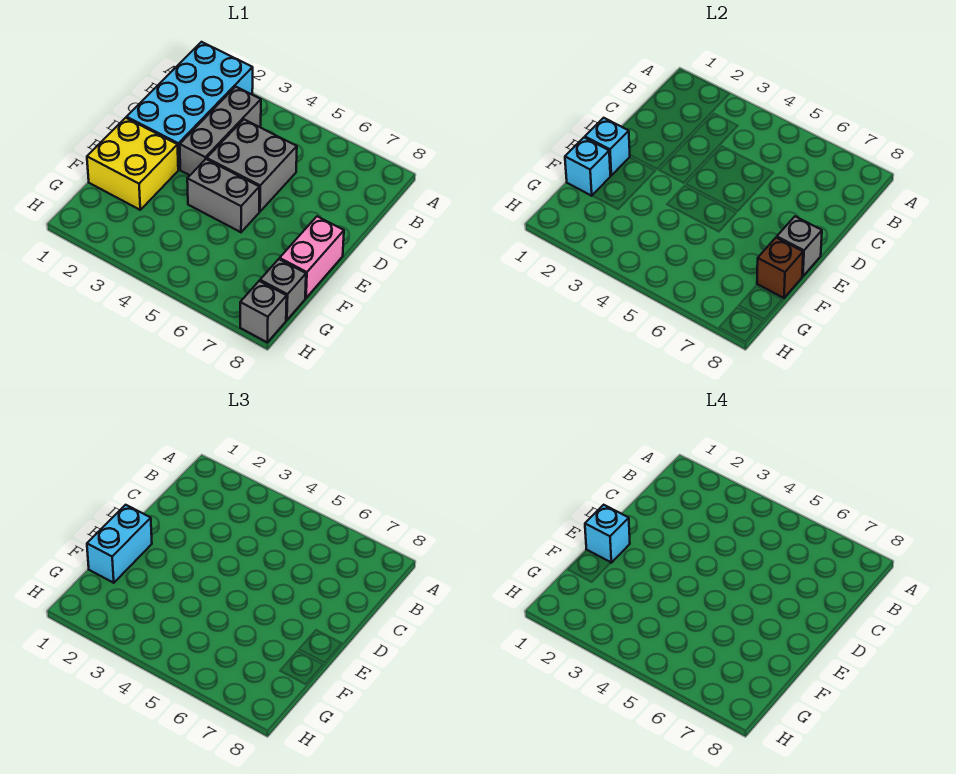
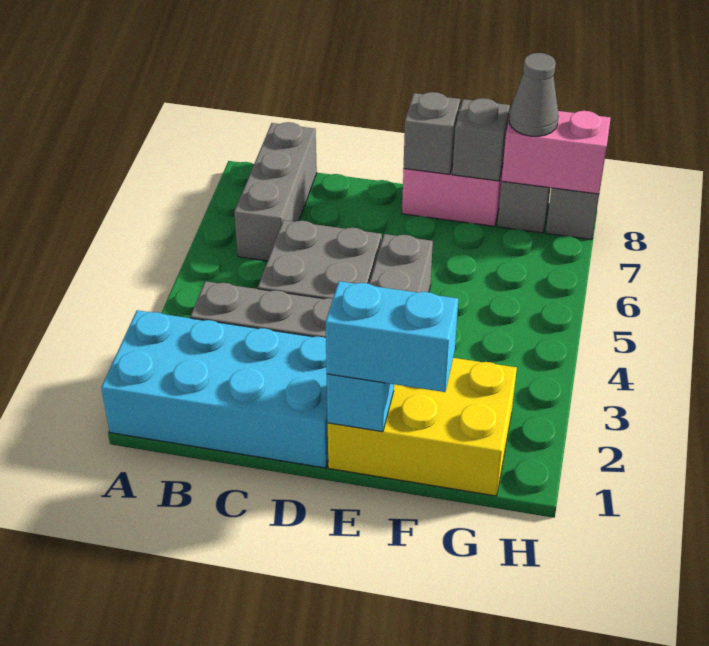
none -> grey 1x3 brick [234,122,317,261]
yellow 2x2 brick [87,118,178,210] -> yellow 2x3 brick [328,358,517,496]
cyan 1x1 brick [585,505,630,563] -> none
cyan 1x1 brick [565,138,610,196] -> none
brown 1x1 brick [757,238,803,298] -> grey 1x1 brick [452,98,510,181]
none -> pink 1x2 brick [502,111,611,194]
none -> grey 1x1 cone [509,53,559,136]

